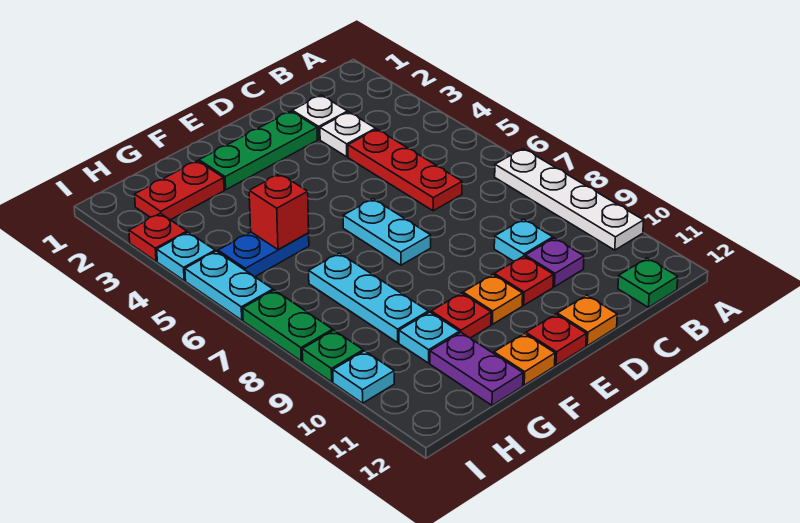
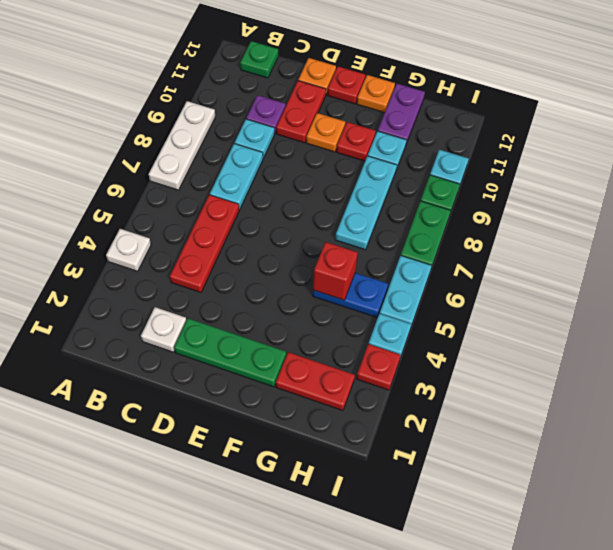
white 1x4 plate [495,149,644,250] -> white 1x3 plate [149,101,215,190]
white 1x1 plate [320,112,376,157] -> white 1x1 plate moved to [106,229,151,271]
red 1x1 plate [494,256,554,305] -> red 1x2 plate [276,81,326,143]
cyan 1x2 plate [343,199,431,265] -> cyan 1x2 plate moved to [210,144,263,210]

